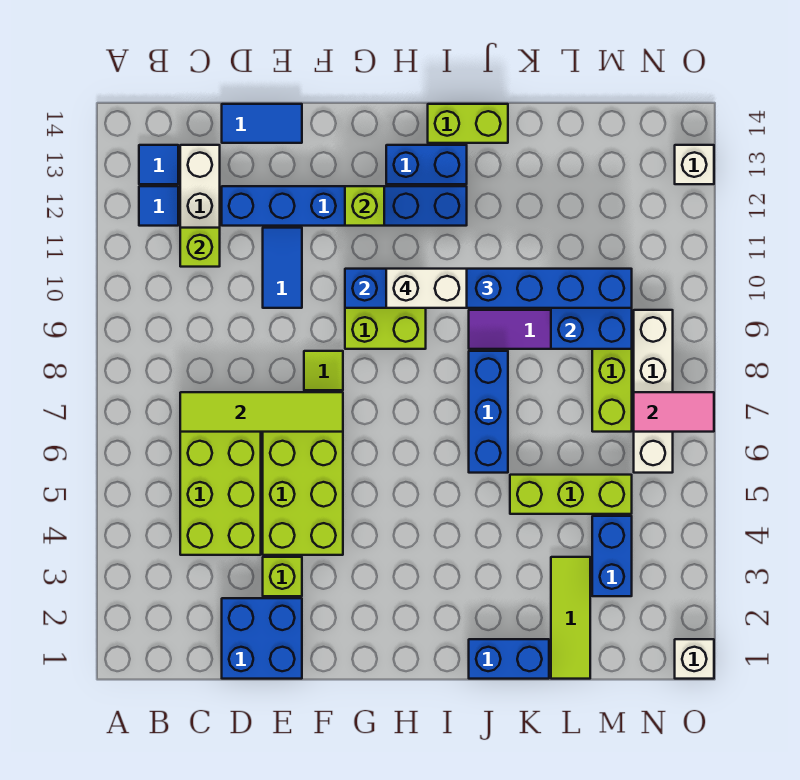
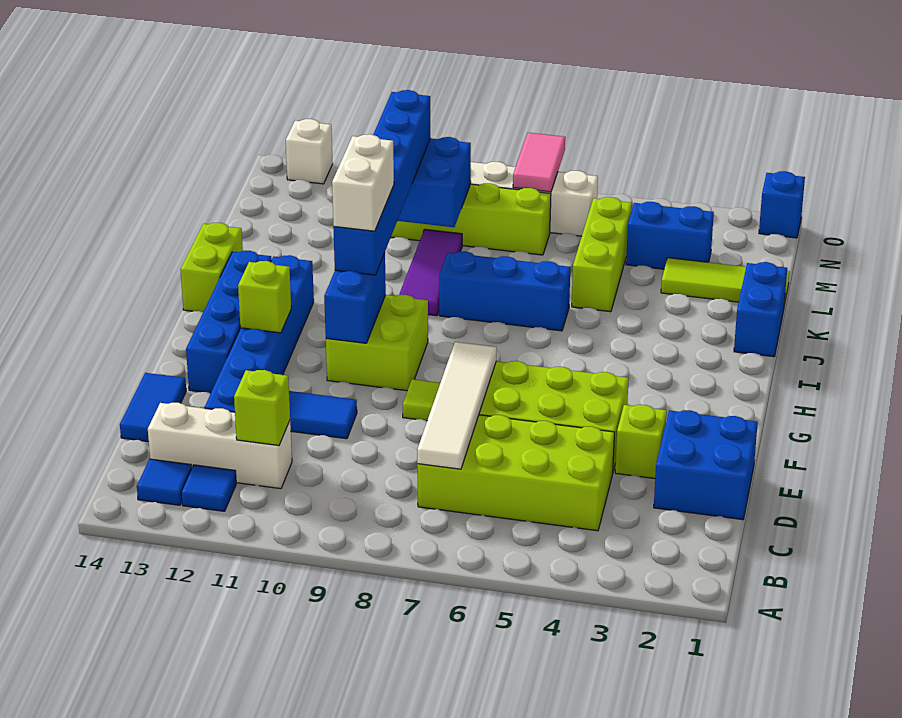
lime 1x4 tile [180,392,343,432] -> white 1x4 tile [417,342,497,469]
blue 1x2 brick [386,145,467,184] -> blue 1x4 brick [186,251,272,393]
white 1x1 brick [675,639,714,679] -> blue 1x1 brick [759,171,805,238]

